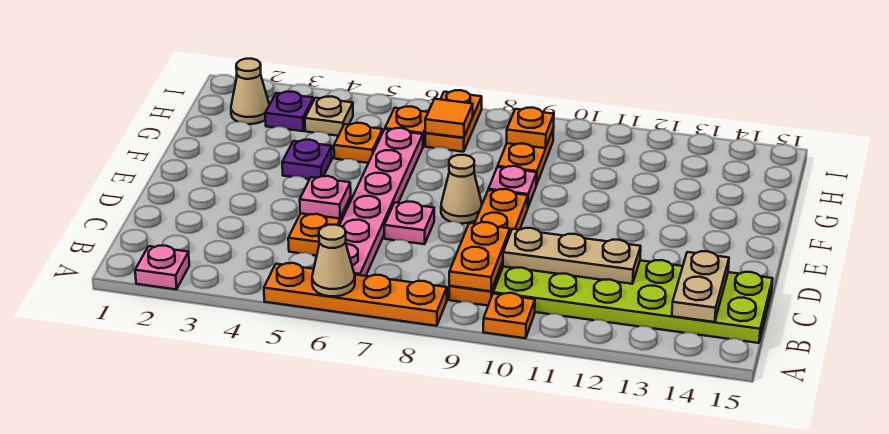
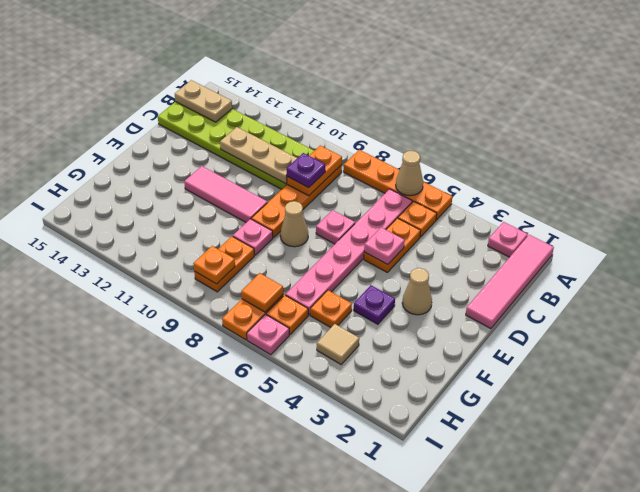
none -> pink 1x4 tile [466,235,554,329]
orange 1x1 plate [483,293,535,338] -> orange 1x1 plate moved to [398,201,437,237]
tan 1x2 plate [672,251,729,322] -> tan 1x2 plate turned to [175,80,232,122]
none -> pink 1x3 tile [184,166,267,222]
tan 1x1 cone [231,59,269,124] -> tan 1x1 cone moved to [402,268,432,315]
purple 1x1 plate [265,92,313,131] -> purple 1x1 plate moved to [287,153,325,188]
tan 1x1 plate [305,96,353,136] -> tan 1x1 tile [317,324,359,364]
none -> pink 1x1 plate [247,314,289,355]

